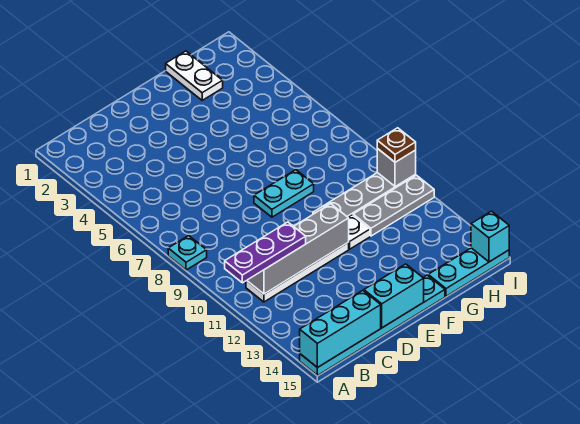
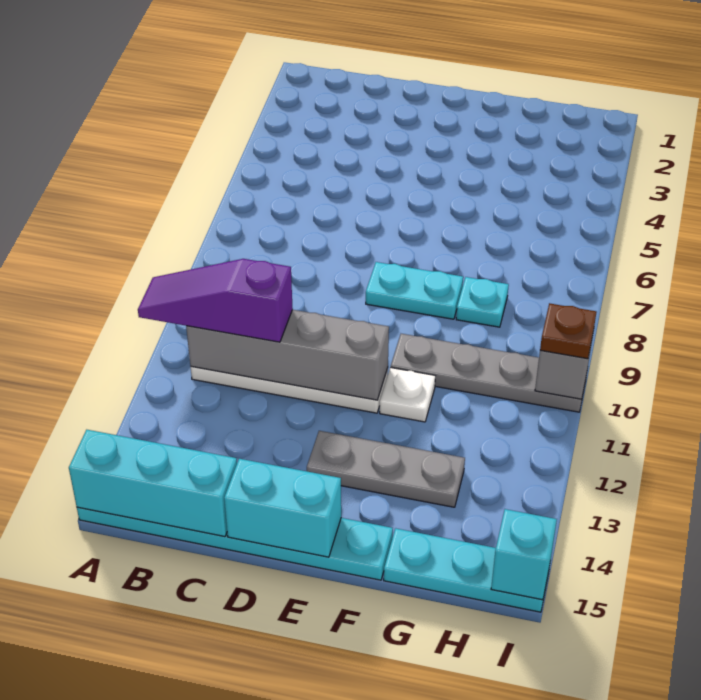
cyan 1x1 plate [168,236,207,270] -> cyan 1x1 plate moved to [456,277,509,327]
purple 1x3 plate [225,222,306,283] -> purple 1x3 slope [138,259,293,342]
white 1x2 plate [166,51,223,100] -> none
grey 1x3 plate [353,175,434,236] -> grey 1x3 plate moved to [307,431,465,507]

